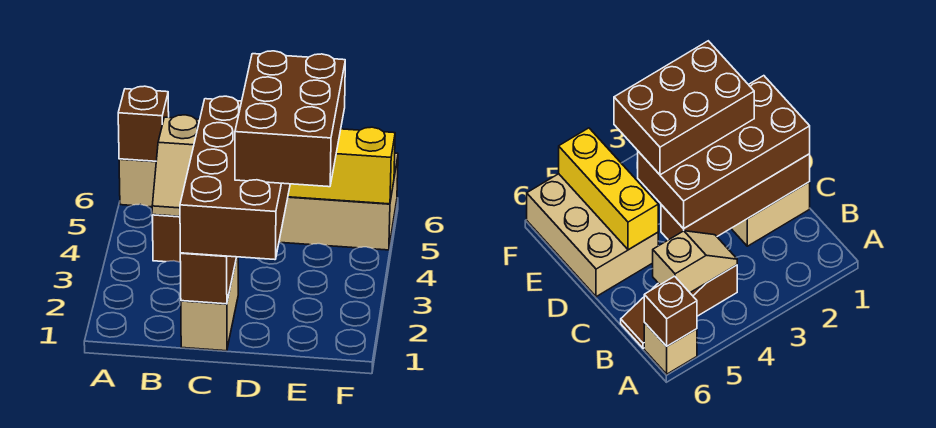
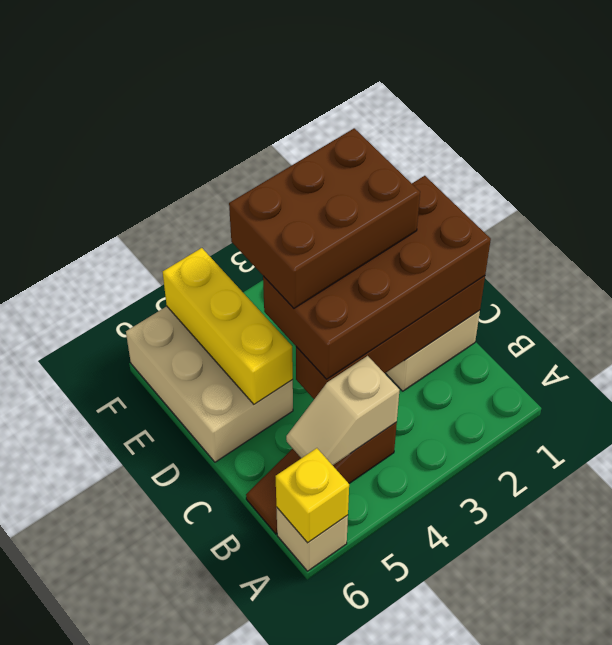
brown 1x1 brick [118,86,169,161] -> yellow 1x1 brick [276,448,349,543]
tan 1x2 slope [152,115,200,216] -> tan 1x2 slope turned to [286,356,399,465]

